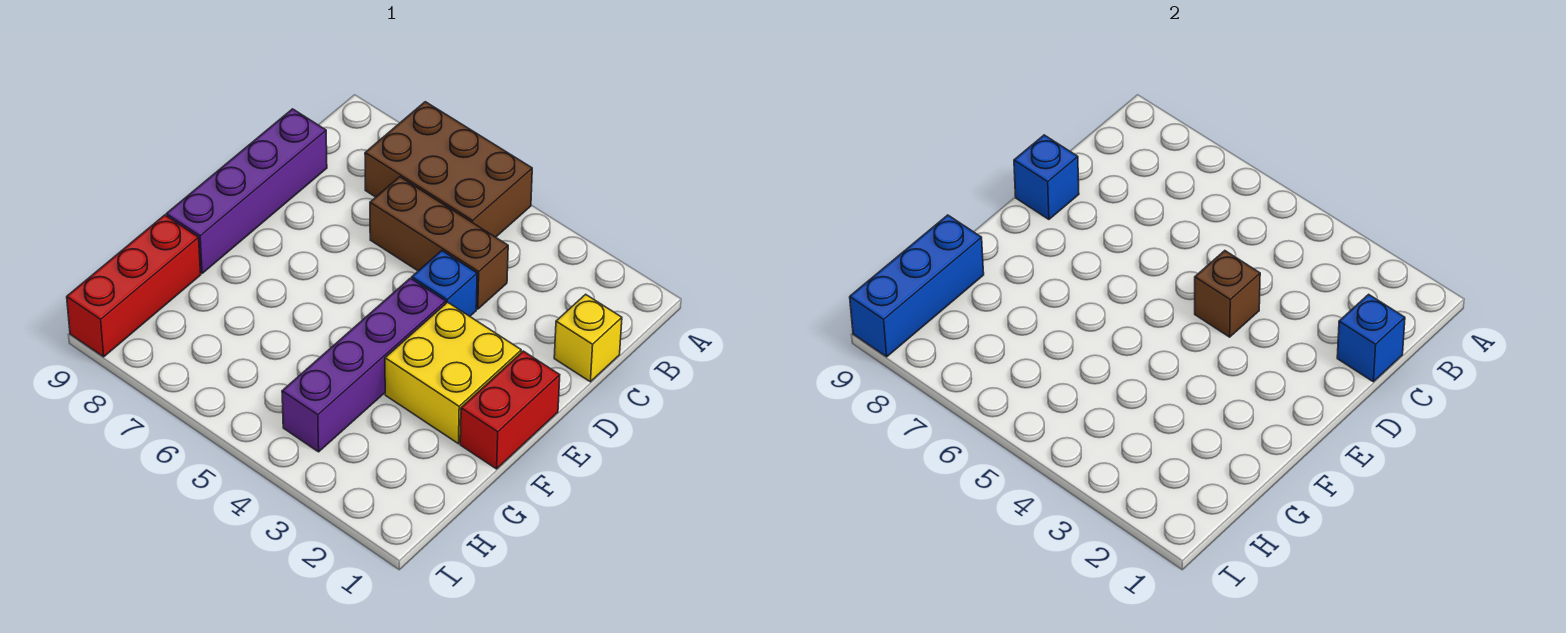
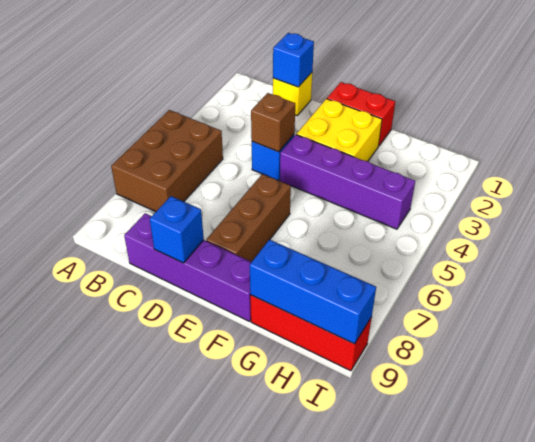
brown 1x3 brick [370,177,508,309] -> brown 1x3 brick moved to [206,174,291,262]

